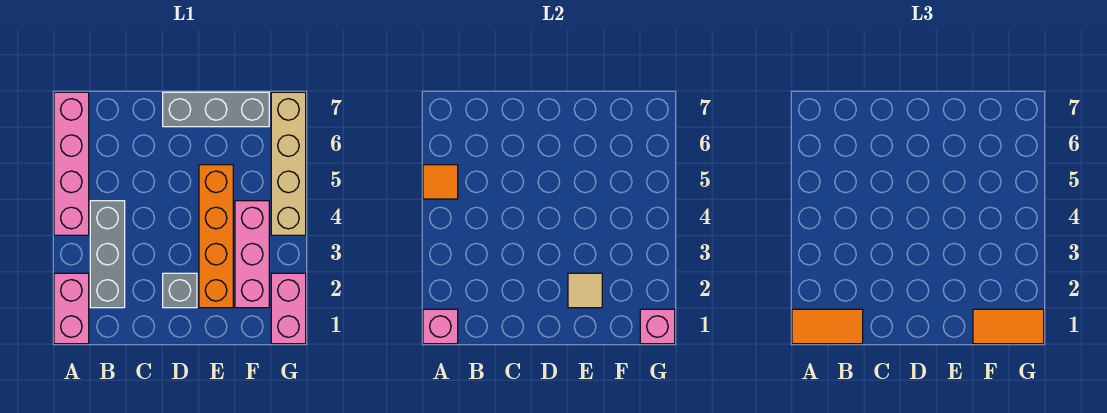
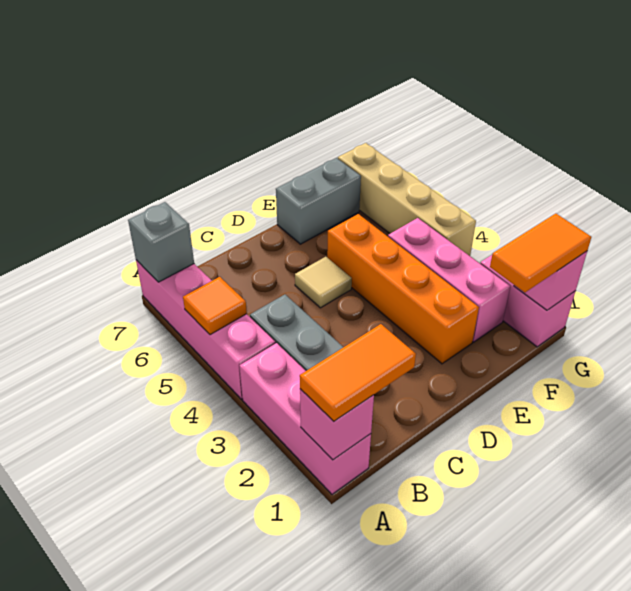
pink 1x2 brick [54,273,89,344] -> pink 1x3 brick [240,343,371,494]
grey 1x1 brick [163,273,197,308] -> grey 1x1 brick moved to [128,202,194,282]
grey 1x3 brick [163,92,269,127] -> grey 1x2 brick [276,158,361,244]
tan 1x1 tile [568,273,602,308] -> tan 1x1 tile moved to [295,257,352,308]

